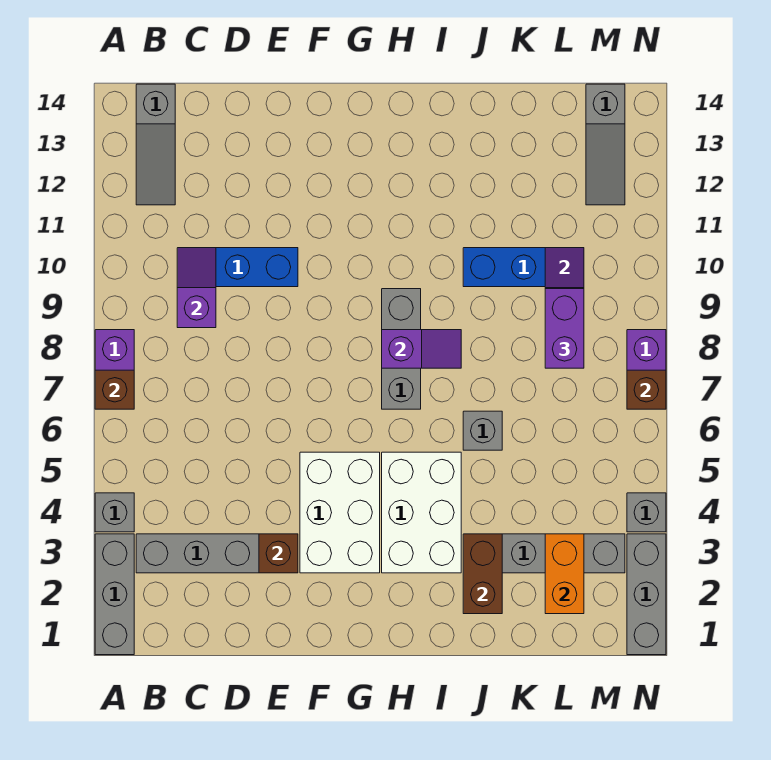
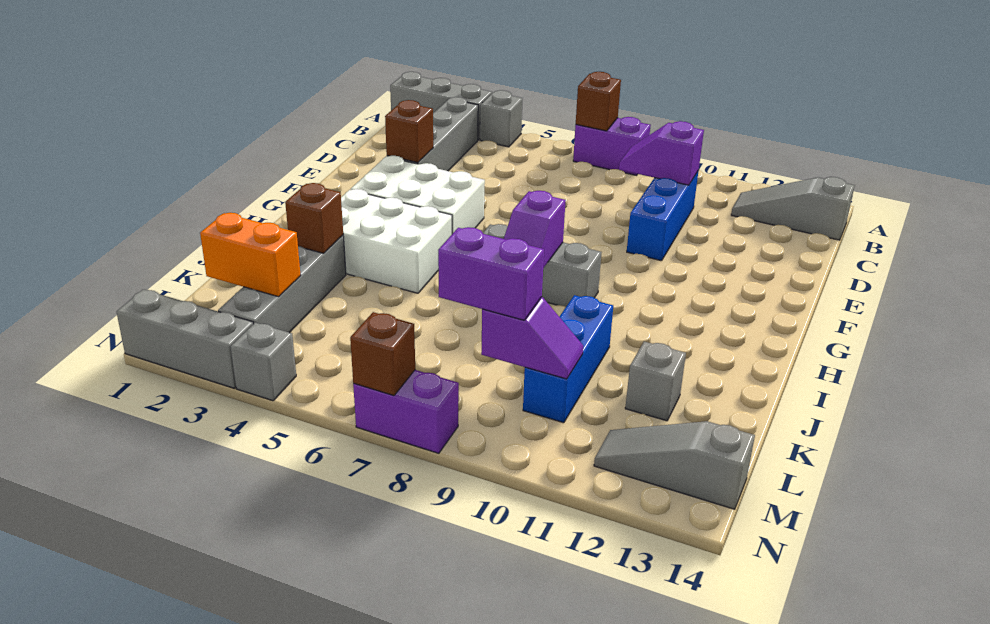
purple 1x2 slope [177,248,216,328] -> purple 1x2 slope turned to [619,121,704,185]
brown 1x2 brick [463,534,502,614] -> brown 1x1 brick [285,183,343,253]
grey 1x1 brick [463,411,502,450] -> grey 1x1 brick moved to [625,342,686,421]

